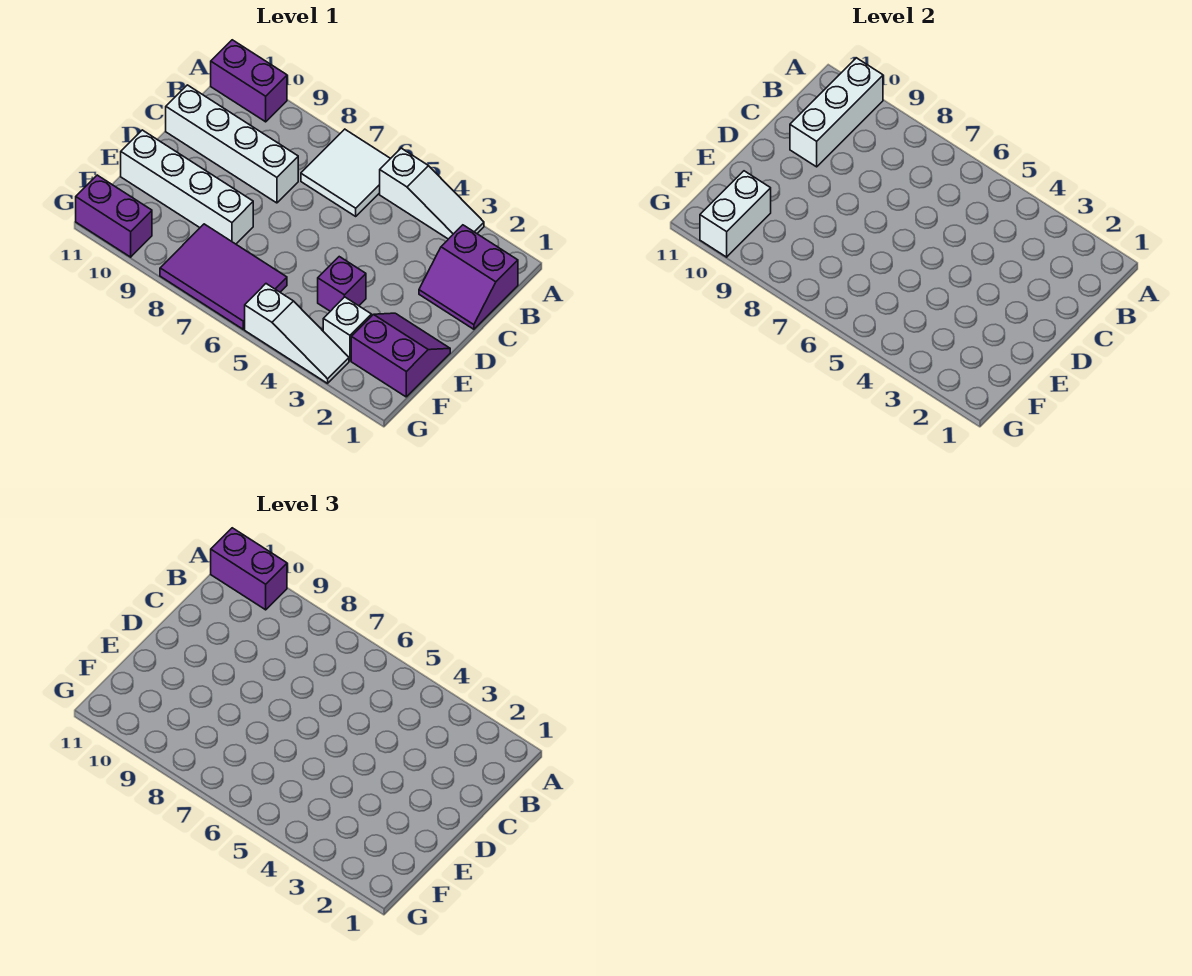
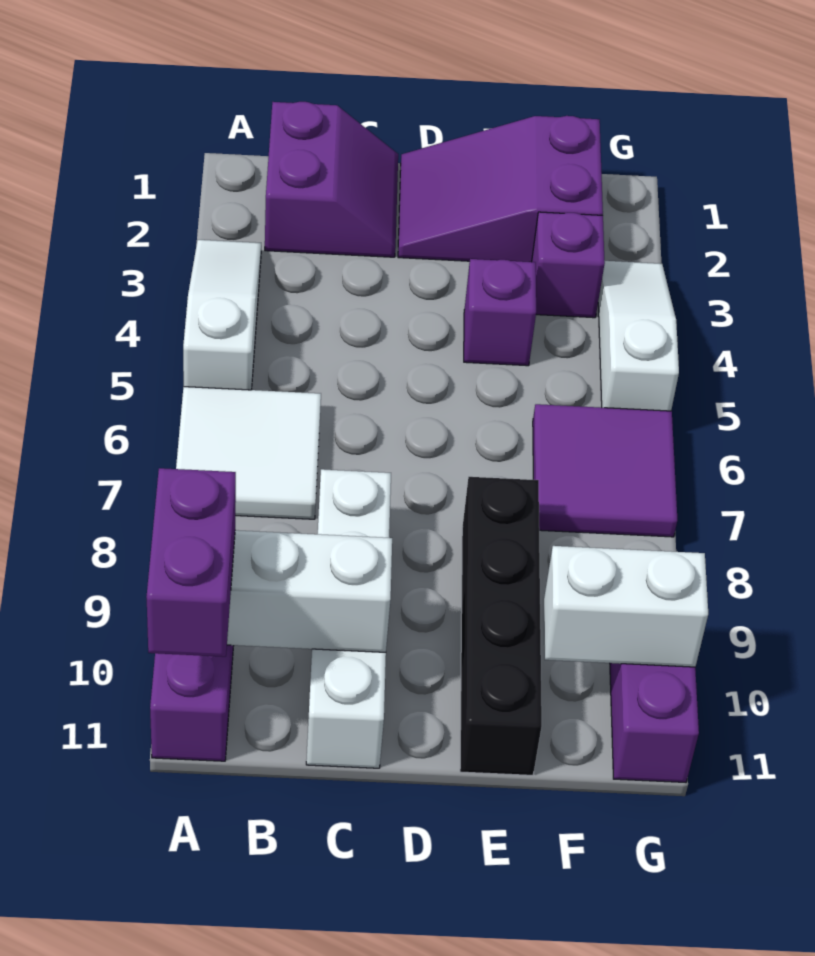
purple 2x2 slope [351,313,450,397] -> purple 2x3 slope [398,116,603,262]
white 1x4 brick [121,130,253,244] -> black 1x4 brick [460,477,542,775]
white 1x1 brick [323,297,372,361] -> purple 1x1 brick [532,212,605,318]
purple 2x3 tile [160,224,287,329] -> purple 2x2 tile [533,404,677,537]

